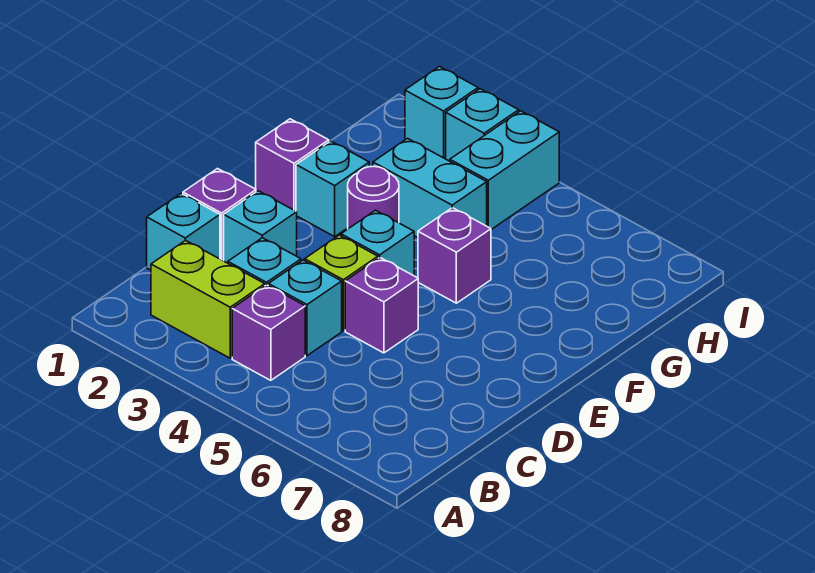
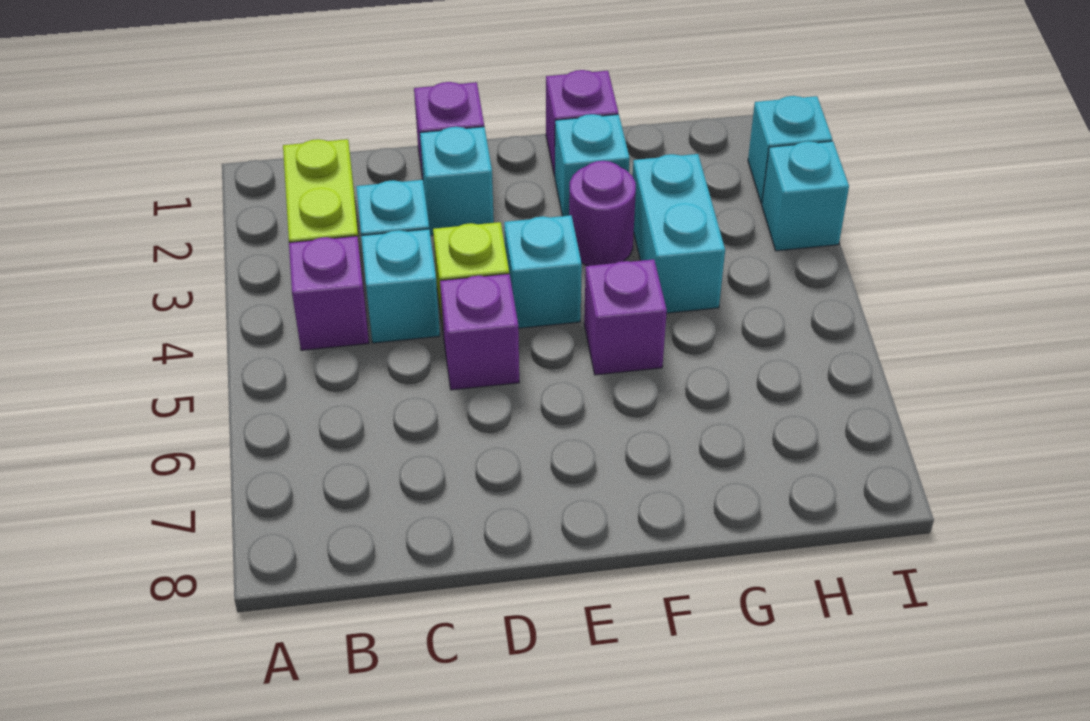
cyan 1x1 brick [147,193,220,270] -> none
cyan 1x2 brick [450,111,559,229] -> none

